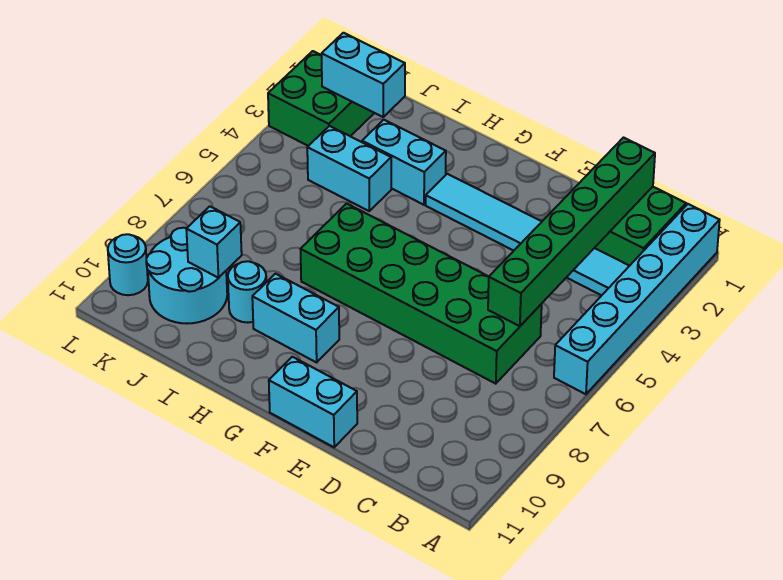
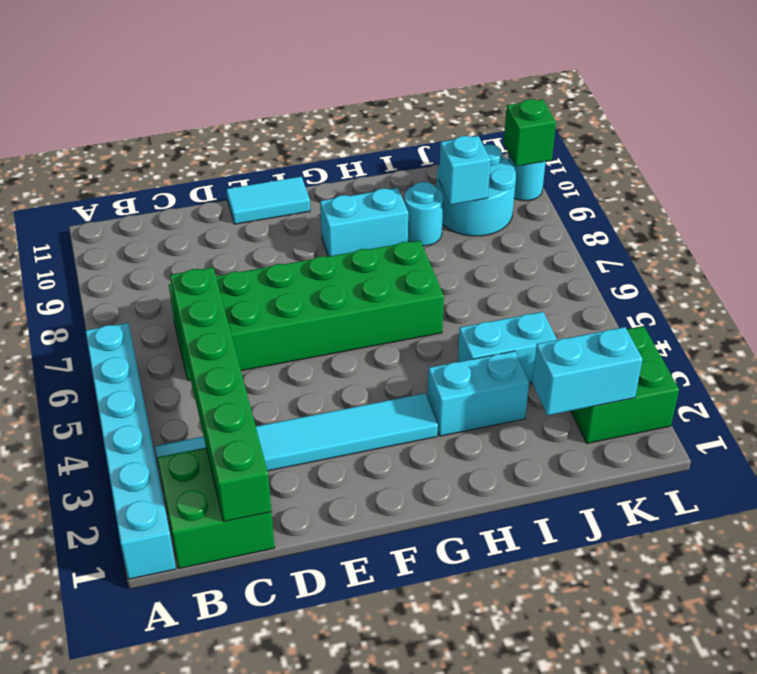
cyan 1x2 brick [269,357,357,447] -> cyan 1x2 tile [226,177,310,224]
none -> green 1x1 brick [504,99,556,166]

